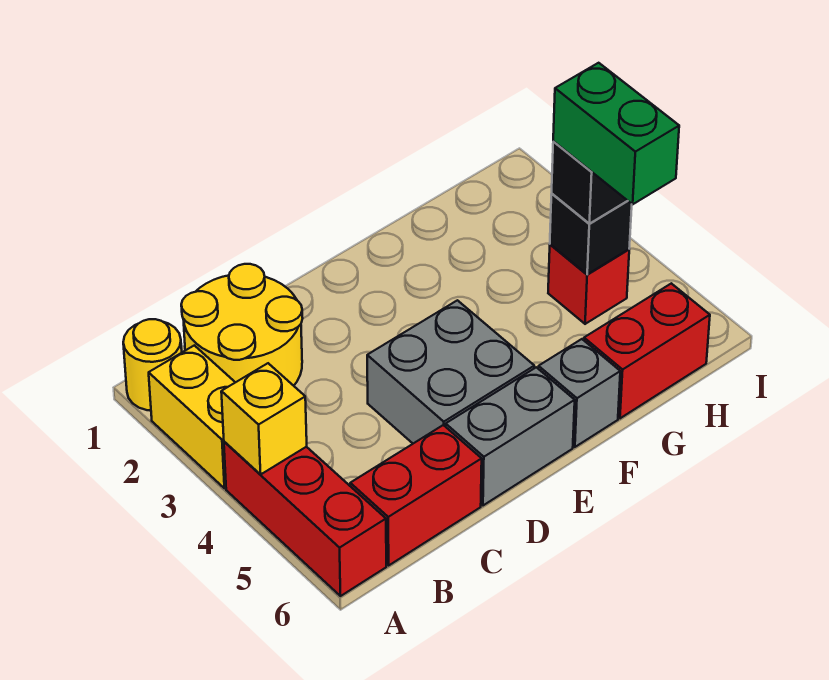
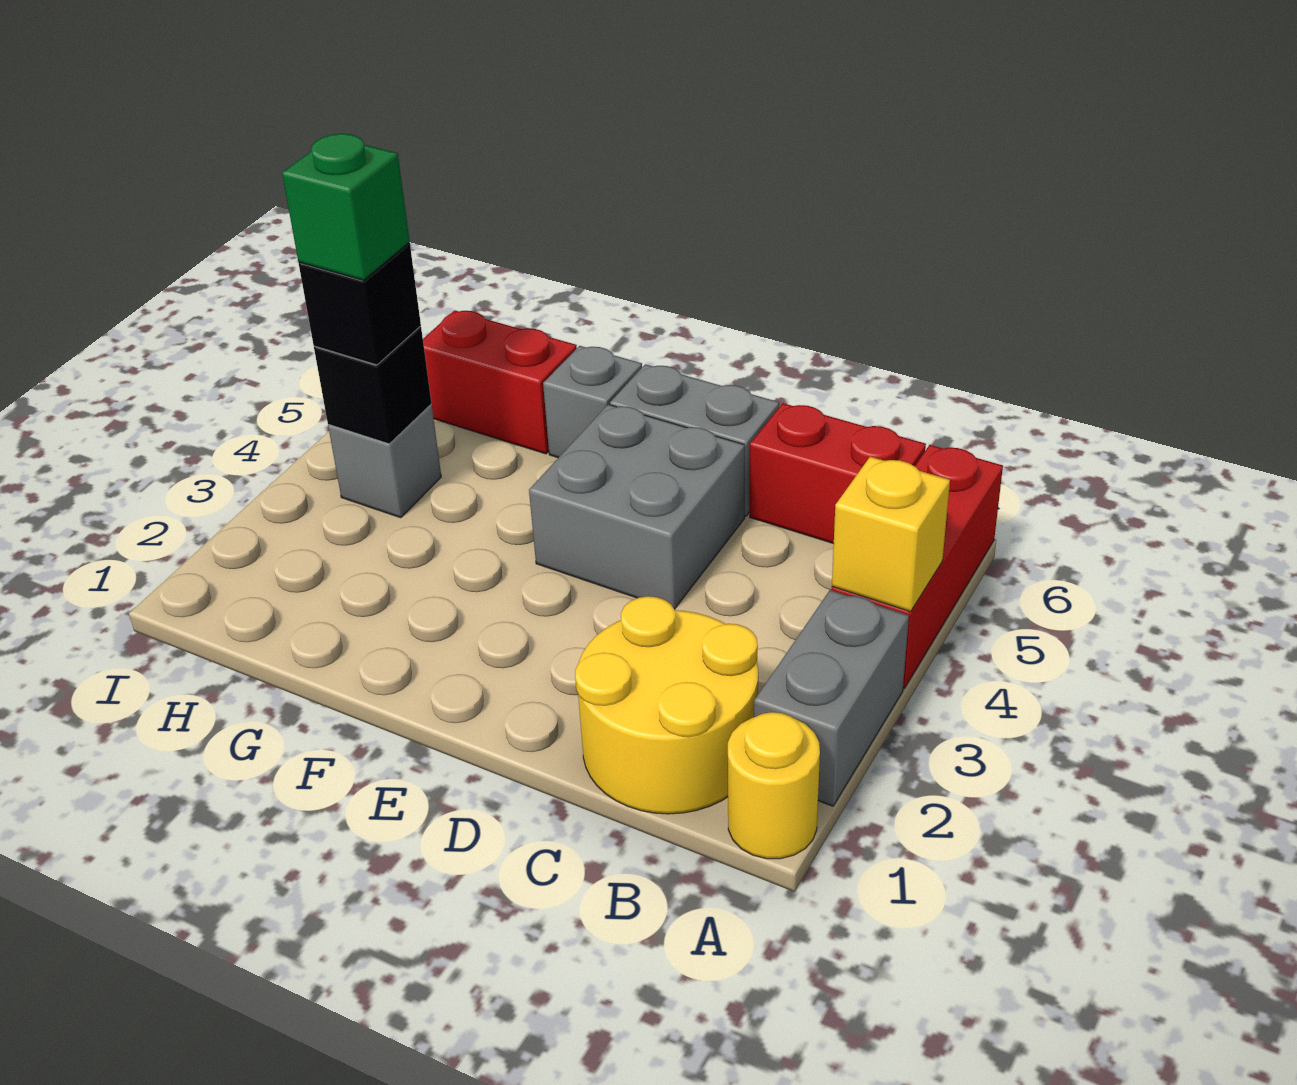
yellow 1x2 brick [149,345,235,488] -> grey 1x2 brick [754,590,909,806]
red 1x1 brick [548,244,629,324] -> grey 1x1 brick [328,405,441,518]
green 1x2 brick [553,63,679,204] -> green 1x1 brick [282,134,410,280]

